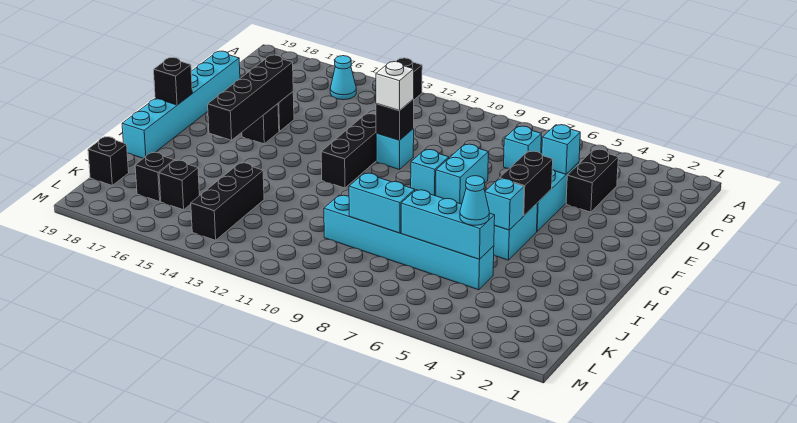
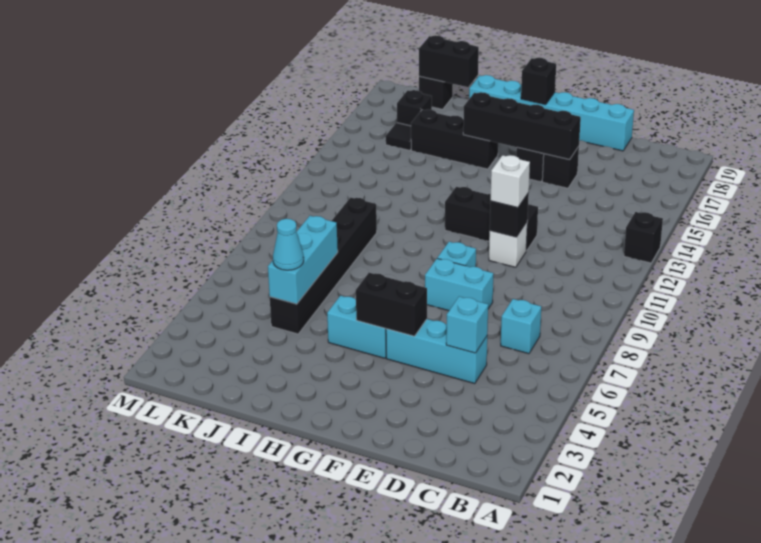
cyan 1x1 cone [330,56,356,100] -> none
black 1x2 brick [566,149,618,212] -> black 1x2 brick moved to [419,35,479,87]
cyan 1x1 brick [376,128,414,169] -> white 1x1 brick [489,224,527,267]
cyan 1x1 brick [485,178,524,230] -> none
cyan 1x6 brick [324,195,494,290] -> black 1x6 brick [270,197,377,334]
cyan 1x2 brick [349,173,415,233] -> none
black 1x3 brick [191,163,264,240] -> black 1x3 brick moved to [411,110,498,169]
black 1x1 brick [159,160,199,210] -> black 1x1 tile [386,123,411,150]

